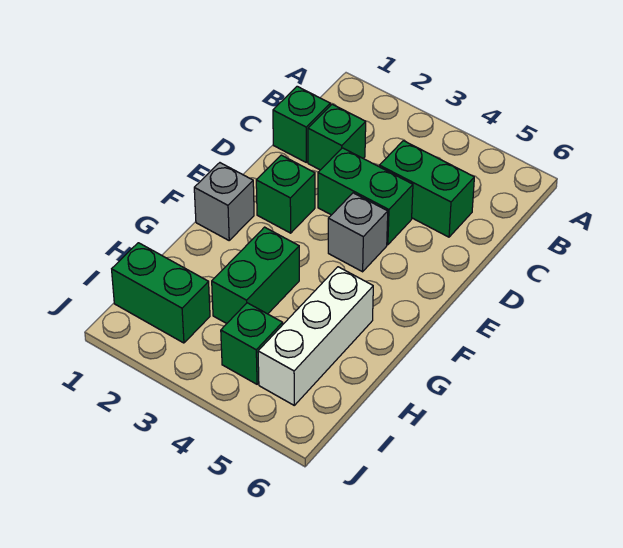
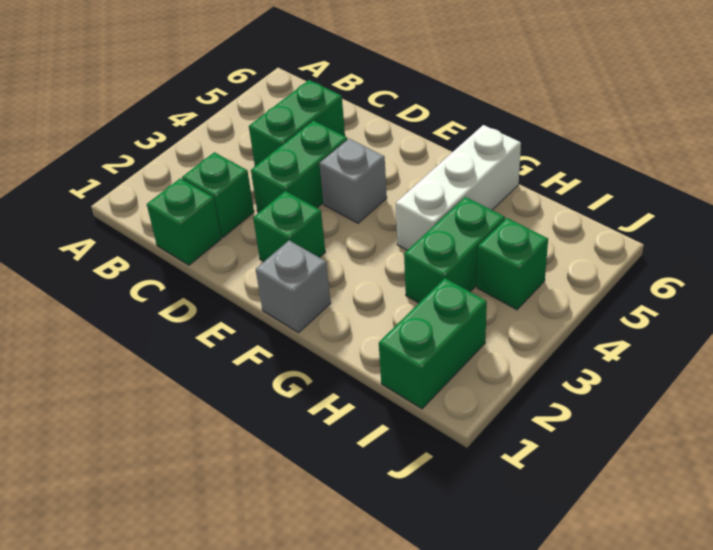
green 1x2 brick [212,227,299,324] -> green 1x2 brick turned to [404,197,505,303]
white 1x3 brick [258,267,373,405] -> white 1x3 brick turned to [396,125,521,250]

